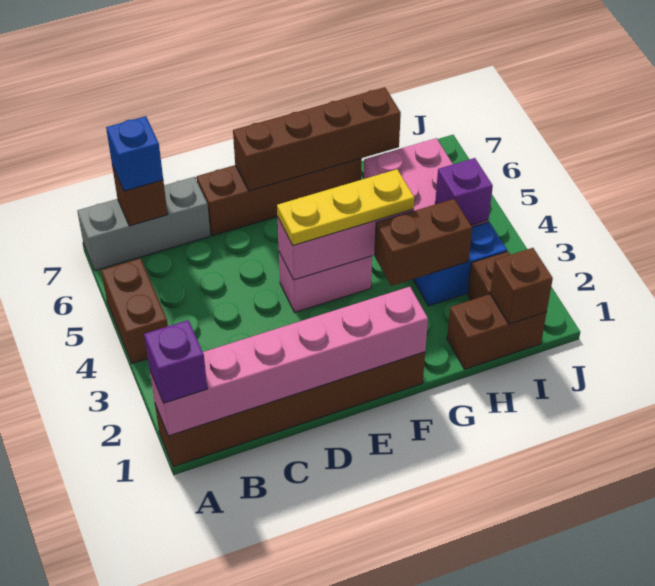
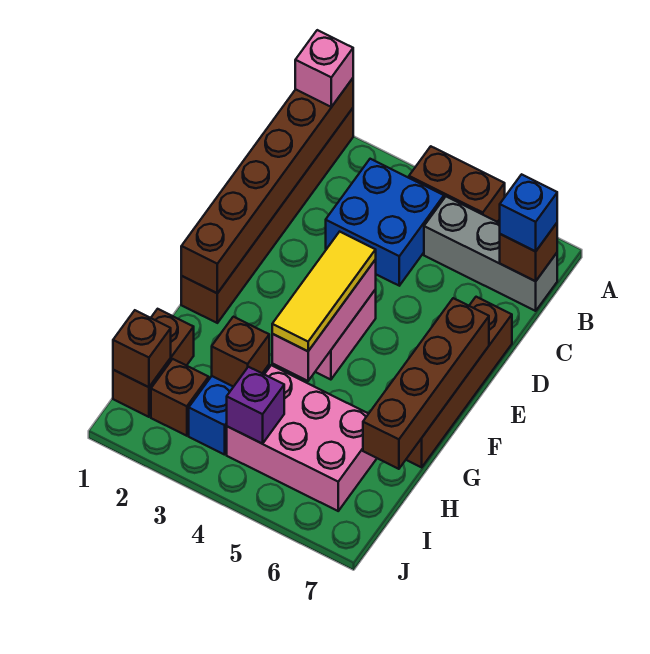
pink 1x6 brick [150,287,428,436] -> brown 1x6 brick [181,78,353,293]
purple 1x1 brick [144,320,207,403] -> pink 1x1 brick [295,30,353,107]
grey 1x3 brick [77,177,210,271] -> grey 1x3 brick turned to [424,197,557,311]
none -> blue 2x2 brick [326,159,444,286]
yellow 1x3 plate [277,169,414,246] -> yellow 1x3 tile [272,232,376,351]
brown 1x2 brick [375,199,472,286] -> brown 1x1 brick [212,317,269,387]

